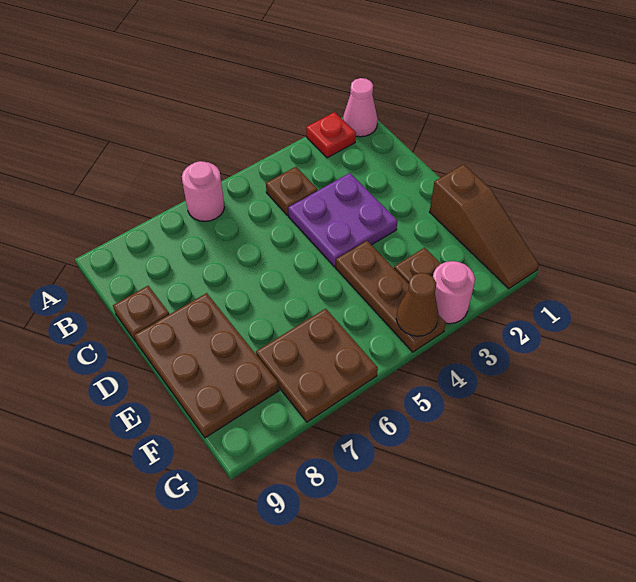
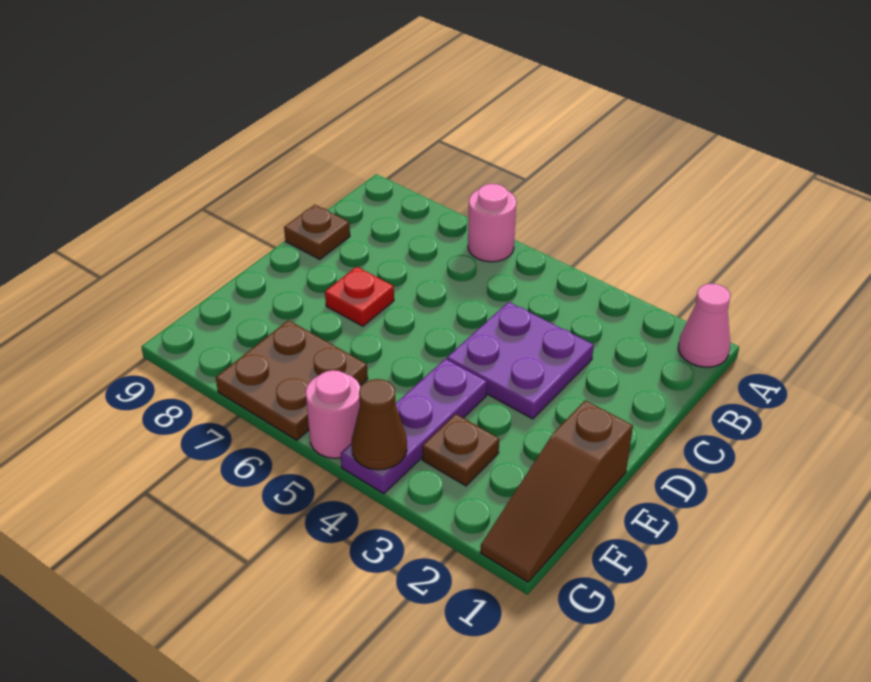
red 1x1 plate [306,112,356,158] -> red 1x1 plate moved to [325,267,394,326]
brown 1x1 plate [266,167,318,215] -> none
brown 2x3 plate [134,293,279,438] -> none
brown 1x3 plate [336,241,446,352] -> purple 1x3 plate [341,359,487,494]
pink 1x1 round brick [433,261,475,324] -> pink 1x1 round brick moved to [306,370,360,458]

